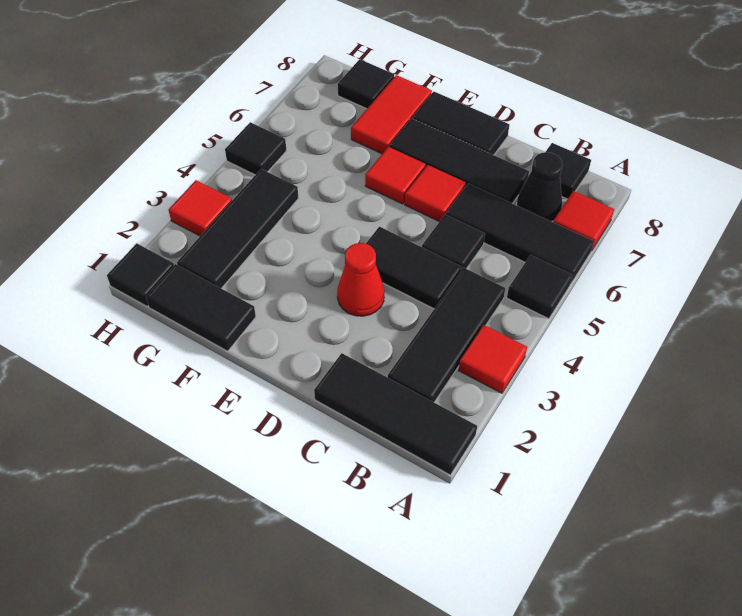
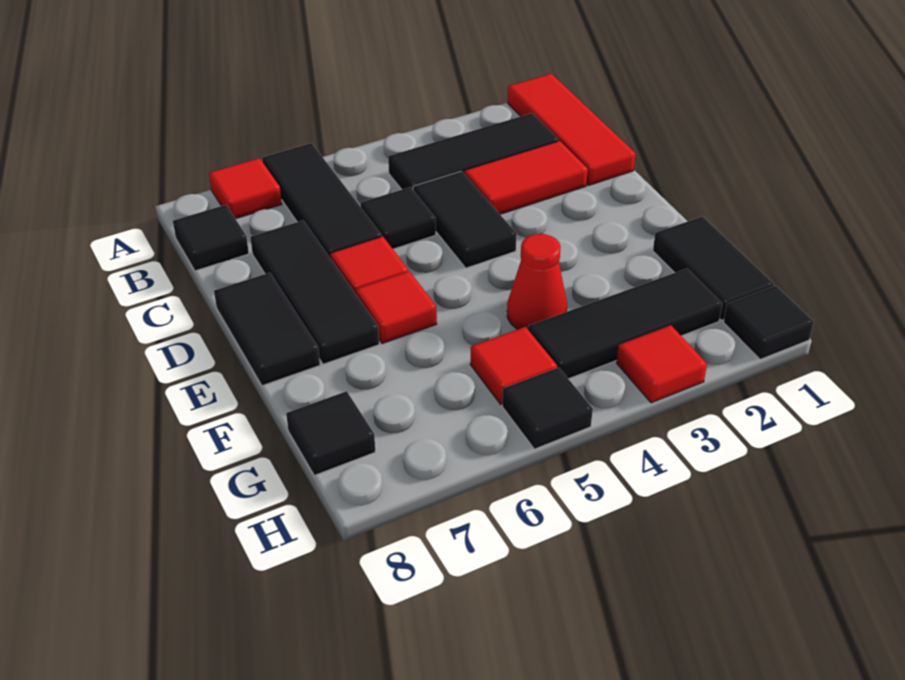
black 1x3 tile [314,353,477,475] -> red 1x3 tile [508,74,636,185]
red 1x1 tile [459,325,527,393] -> red 1x1 tile moved to [470,327,557,404]
black 1x1 tile [507,255,573,319] -> none
black 1x1 cone [517,152,563,222] -> none
red 1x1 cone [337,243,385,316] -> red 1x1 cone moved to [507,234,567,329]
red 1x2 tile [351,75,432,154] -> red 1x2 tile moved to [464,141,588,214]

